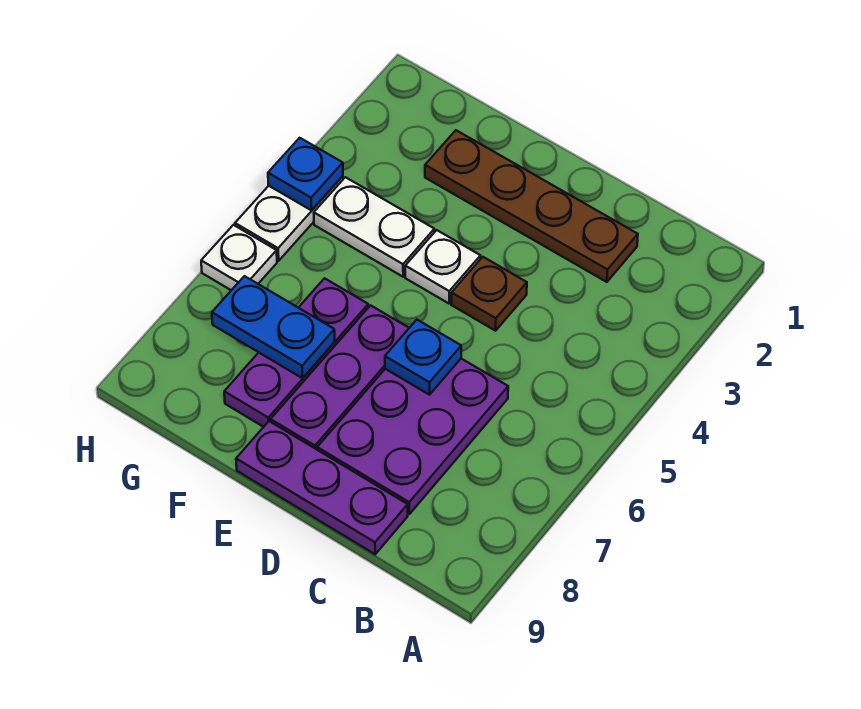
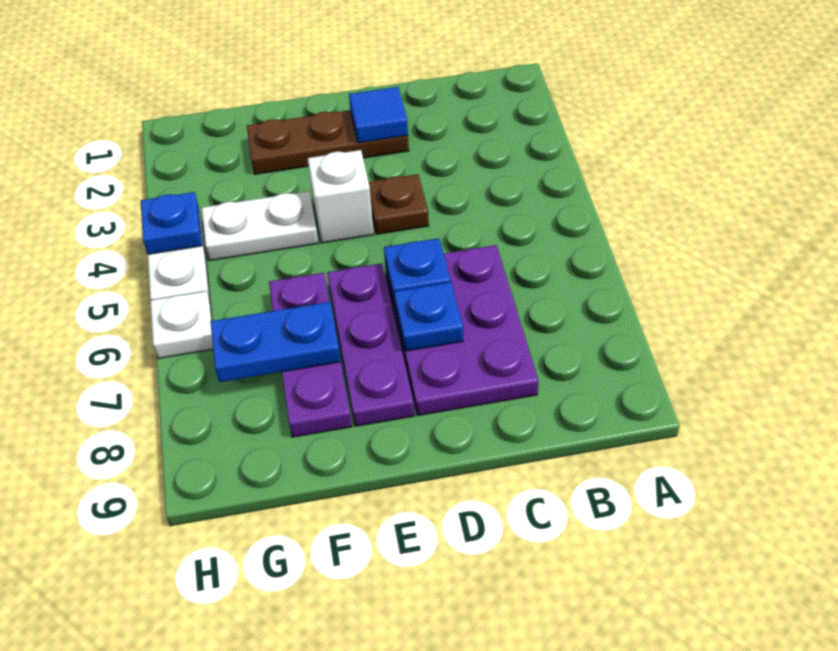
brown 1x4 plate [425,130,638,282] -> brown 1x3 plate [247,110,409,174]
purple 1x3 plate [236,421,408,554] -> none
none -> blue 1x1 tile [349,87,408,143]
none -> blue 1x1 plate [394,282,463,351]
white 1x1 plate [405,230,481,303] -> white 1x1 brick [308,150,374,243]

